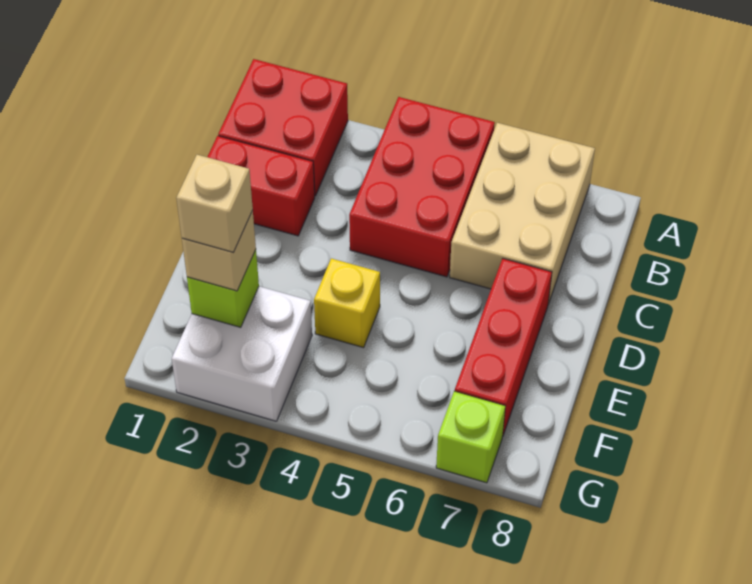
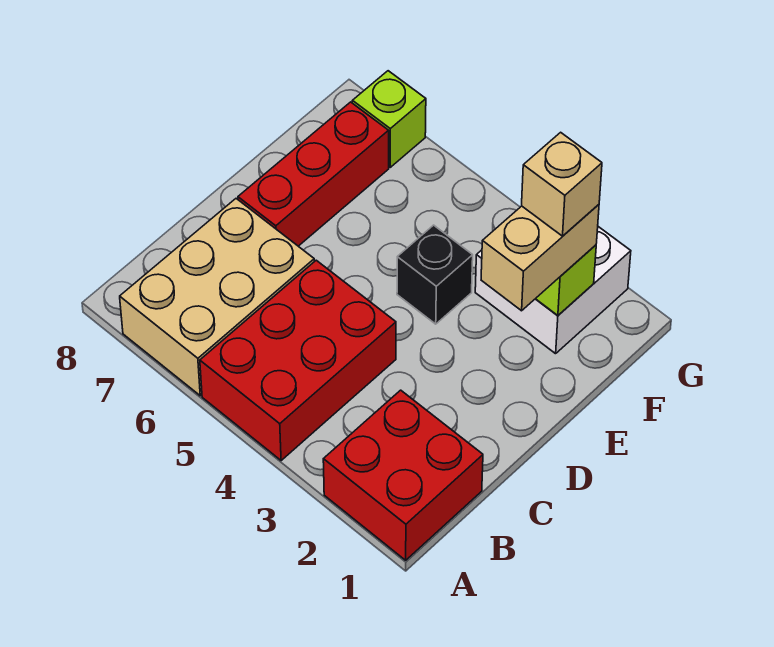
red 1x2 brick [208,136,315,236] -> none
yellow 1x1 brick [314,258,380,348] -> black 1x1 brick [397,225,473,324]
tan 1x1 brick [182,210,256,291] -> tan 1x2 brick [481,205,599,311]

